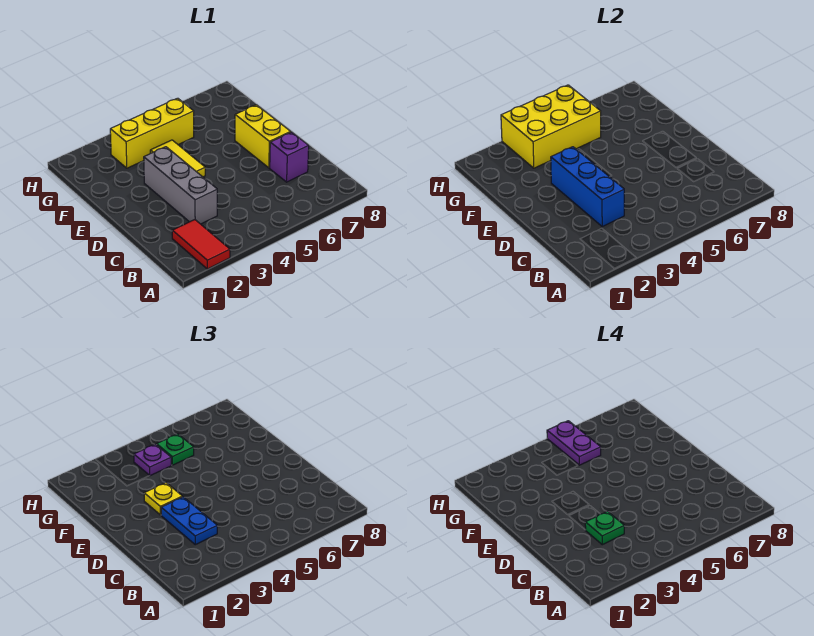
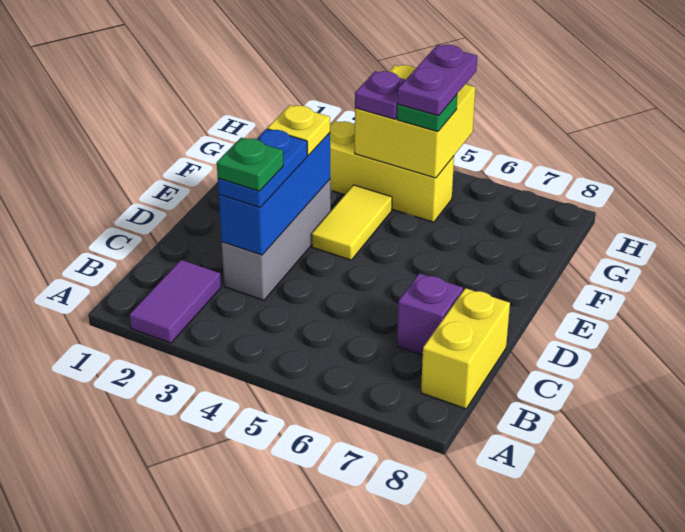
red 1x2 tile [172,220,230,269] -> purple 1x2 tile [129,260,221,343]
yellow 1x2 brick [235,105,291,168] -> yellow 1x2 brick moved to [421,288,510,409]
yellow 2x3 brick [501,85,601,168] -> yellow 2x2 brick [355,65,475,178]

